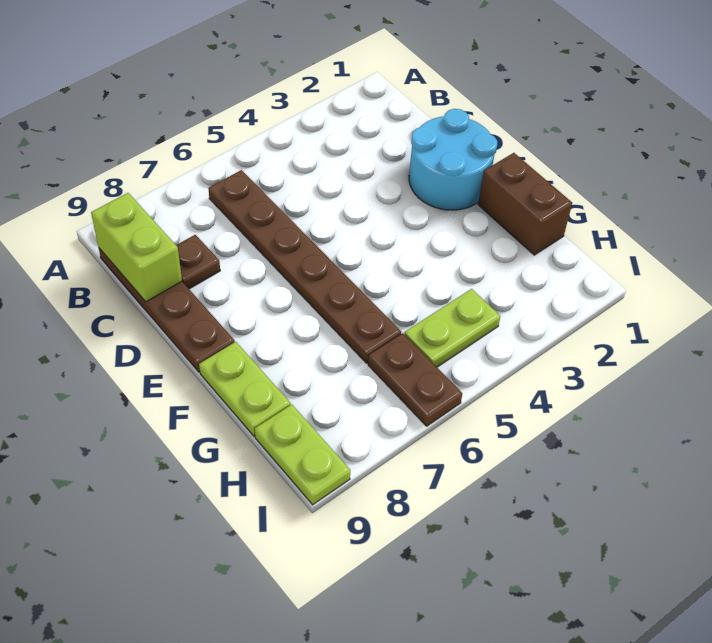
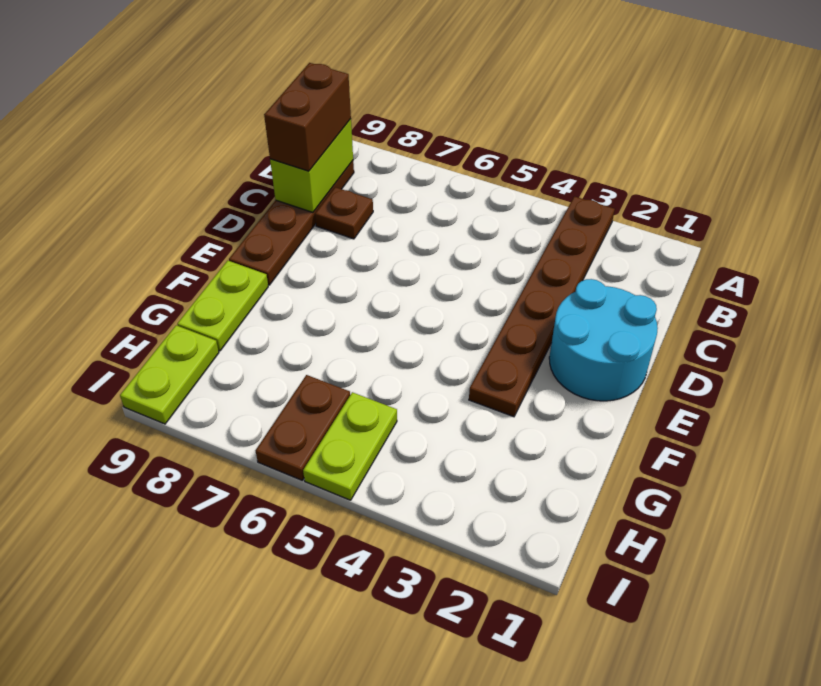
brown 1x6 plate [208,170,401,363] -> brown 1x6 plate moved to [469,197,615,417]
brown 1x2 brick [478,153,572,255] -> brown 1x2 brick moved to [264,63,351,171]
lime 1x2 plate [404,289,500,367] -> lime 1x2 plate turned to [303,392,397,500]

